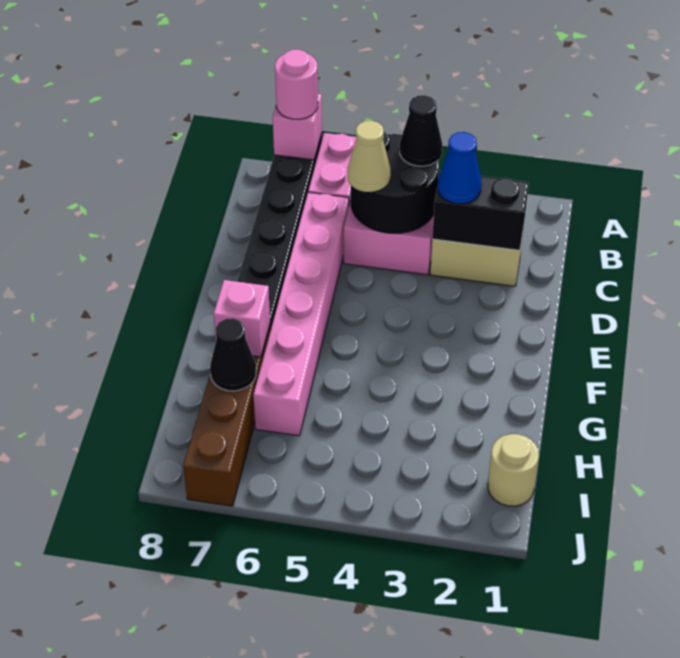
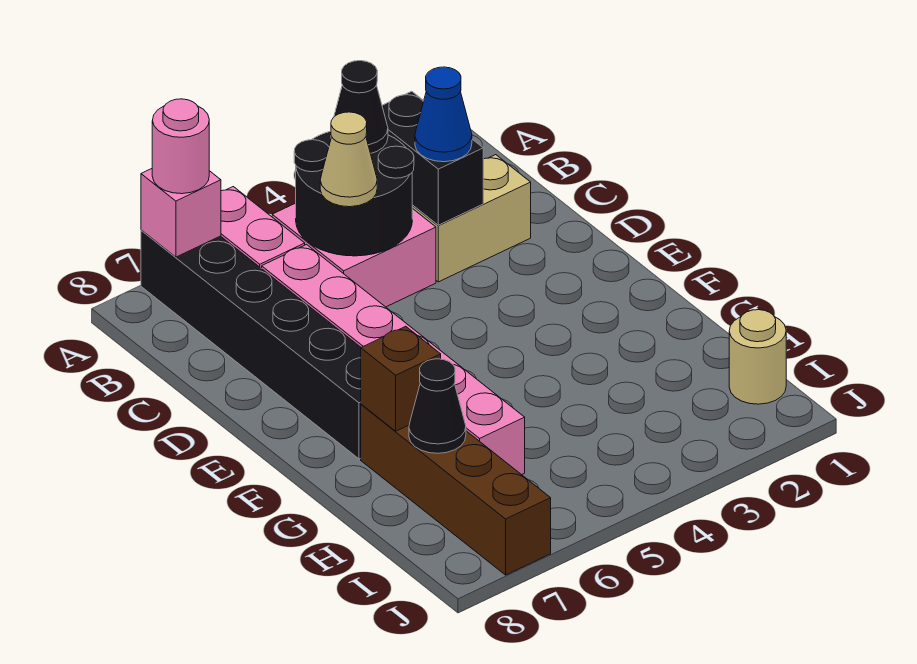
black 1x2 brick [432,176,529,250] -> black 1x2 brick turned to [382,91,483,225]
pink 1x1 brick [214,280,270,357] -> brown 1x1 brick [361,326,441,431]

